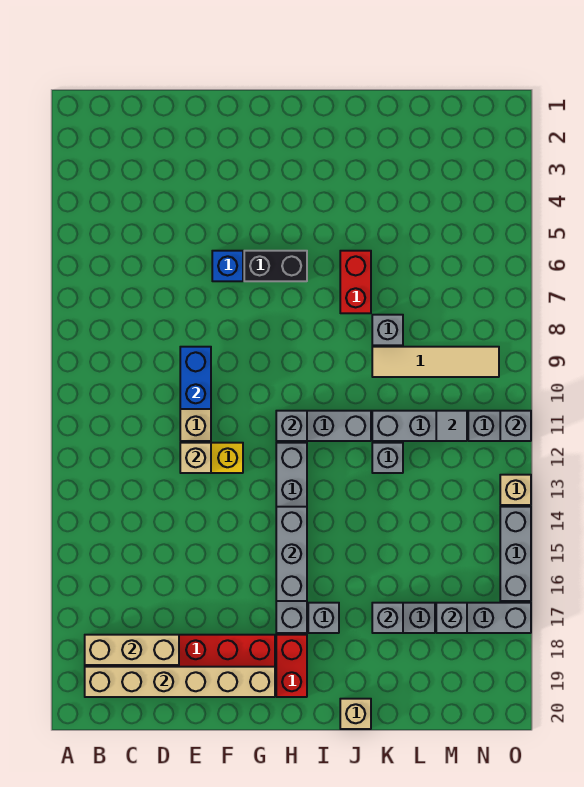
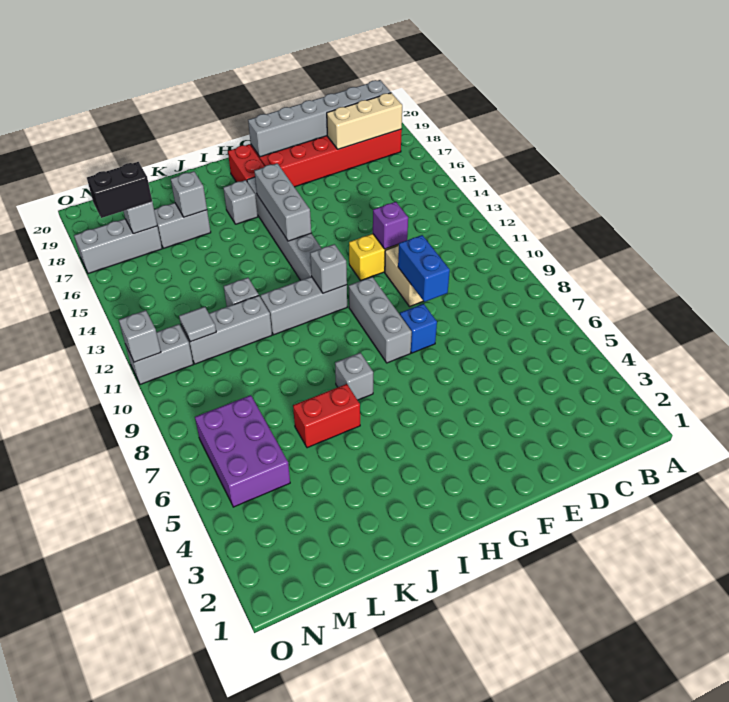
tan 1x6 brick [85,667,275,697] -> grey 1x6 brick [248,80,391,157]
tan 1x1 brick [180,443,211,473] -> purple 1x1 brick [373,202,408,249]
blue 1x1 brick [212,251,243,281] -> blue 1x1 brick moved to [400,304,437,353]
black 1x2 brick [244,251,307,281] -> black 1x2 brick moved to [87,162,152,218]
red 1x2 brick [340,251,371,313] -> red 1x2 brick turned to [293,384,360,448]
tan 1x1 brick [340,699,371,729] -> none
grey 1x1 brick [372,315,403,345] -> grey 1x1 brick moved to [335,353,373,400]
tan 1x4 tile [372,347,499,377] -> none
none -> purple 2x3 brick [195,395,290,507]
tan 1x1 brick [500,475,531,505] -> none
grey 1x3 brick [500,507,531,601] -> grey 1x3 brick moved to [349,277,412,363]

